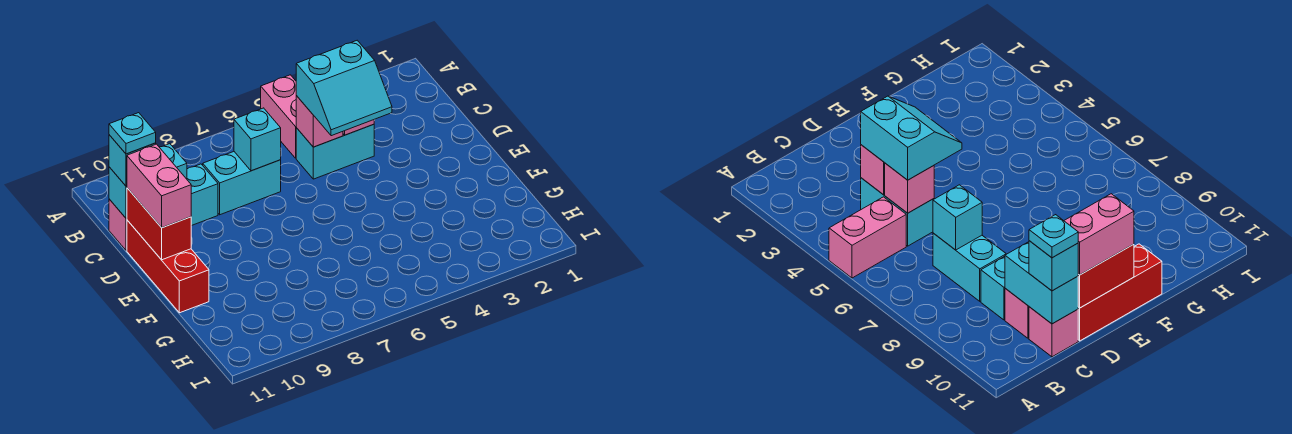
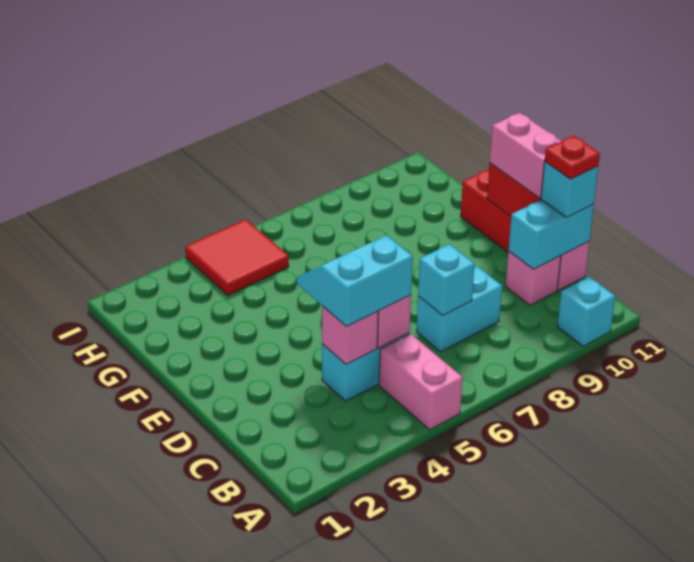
cyan 1x1 brick [187,164,218,226] -> cyan 1x1 brick moved to [558,277,615,346]
cyan 1x1 plate [109,113,156,154] -> red 1x1 plate [545,136,600,179]
none -> red 2x2 tile [185,219,289,295]

